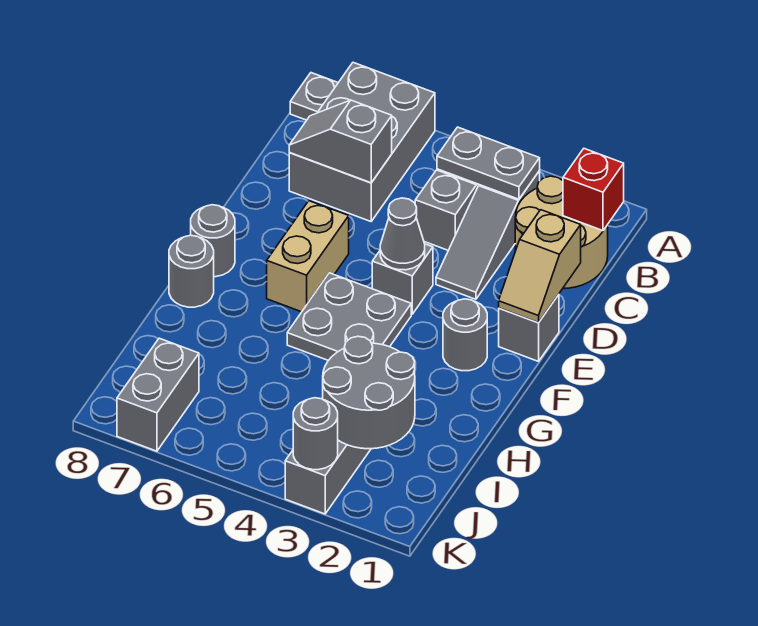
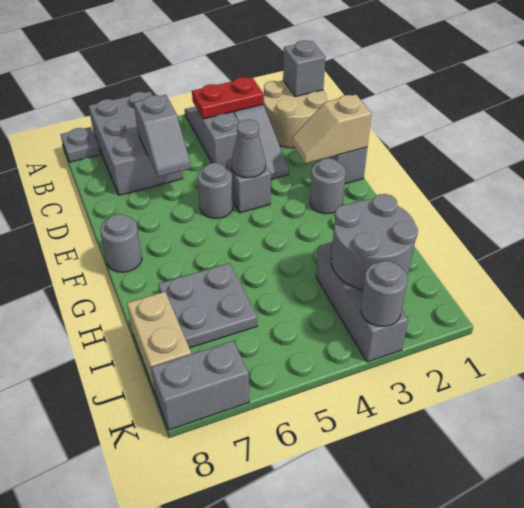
red 1x1 brick [563,149,624,231] -> grey 1x1 brick [283,40,325,97]
grey 1x2 plate [437,127,540,199] -> red 1x2 plate [192,77,264,119]
grey 1x2 slope [289,100,392,183] -> grey 1x2 slope turned to [134,95,191,177]
tan 1x2 slope [499,210,581,323] -> tan 1x2 slope turned to [292,95,372,163]
tan 1x2 brick [267,201,349,312] -> tan 1x2 brick moved to [127,292,191,395]
grey 2x2 plate [287,273,411,360] -> grey 2x2 plate moved to [158,263,257,348]
grey 1x1 round brick [169,235,214,307] -> grey 1x1 round brick moved to [198,163,233,219]
grey 1x2 brick [117,338,199,451] -> grey 1x2 brick turned to [151,341,249,430]

